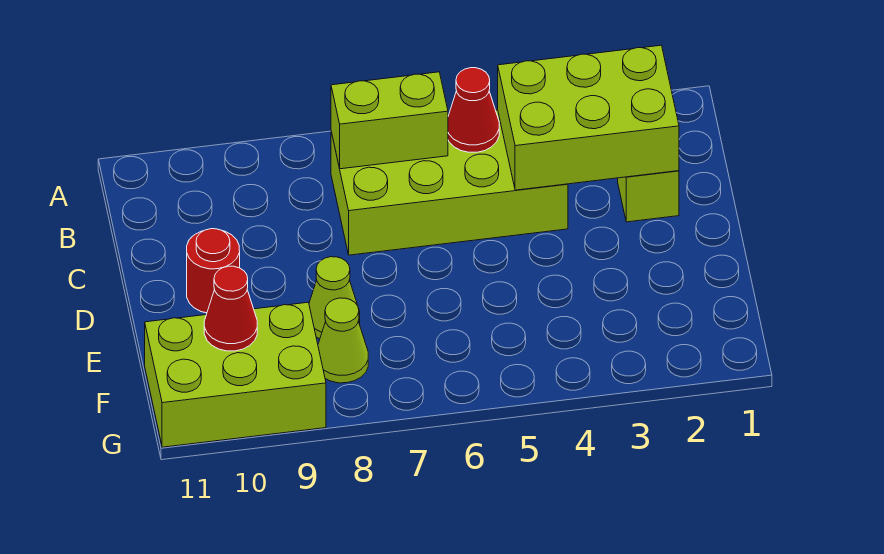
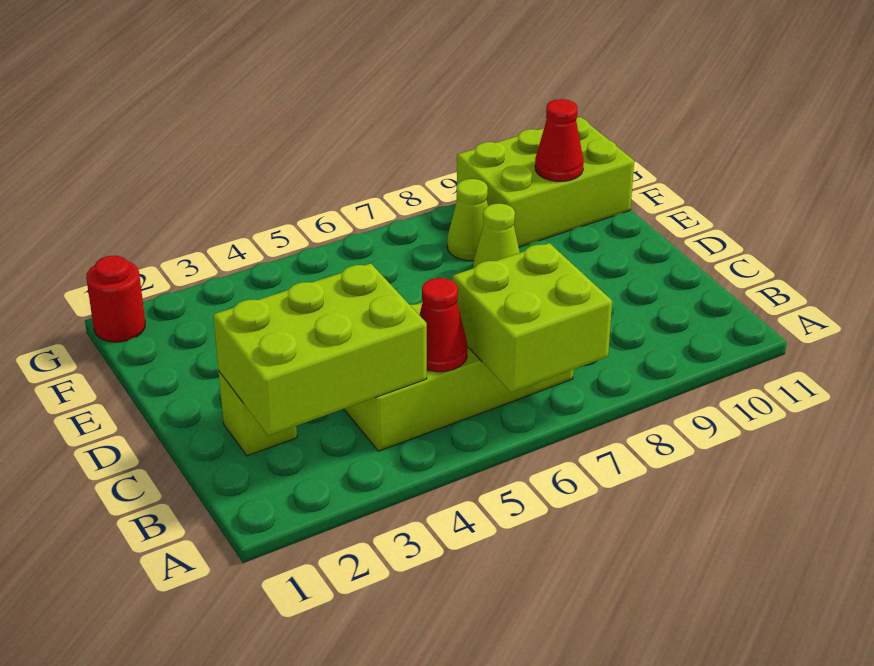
lime 1x2 brick [331,72,448,169] -> lime 2x2 brick [453,243,612,392]
red 1x1 round brick [187,229,240,313] -> red 1x1 round brick moved to [86,256,145,342]

